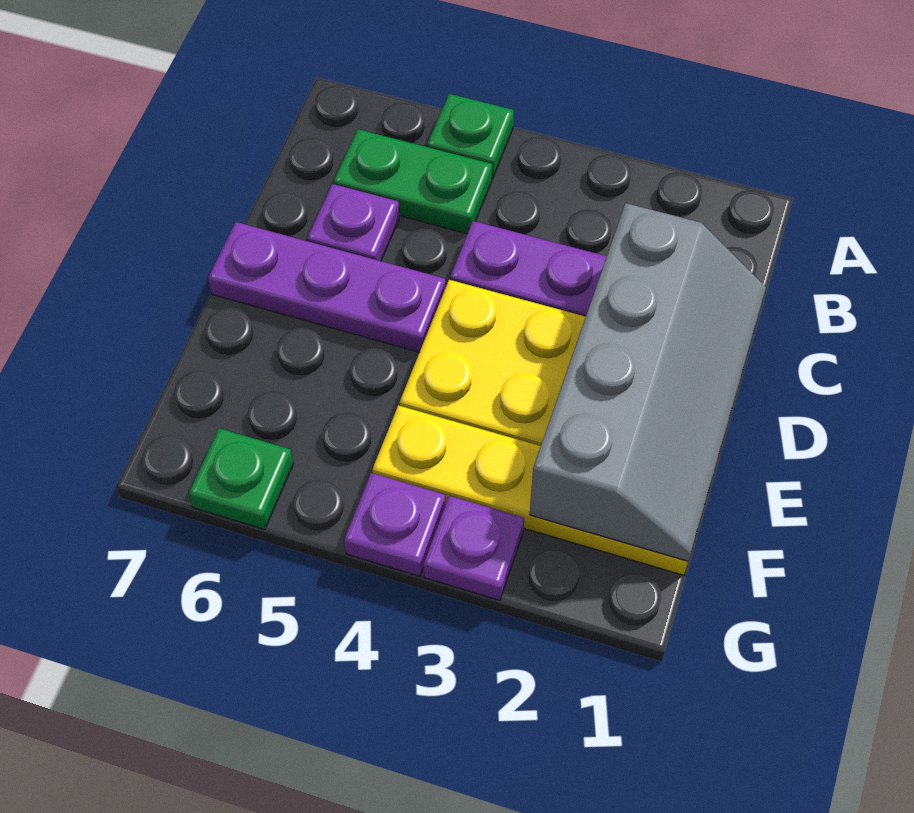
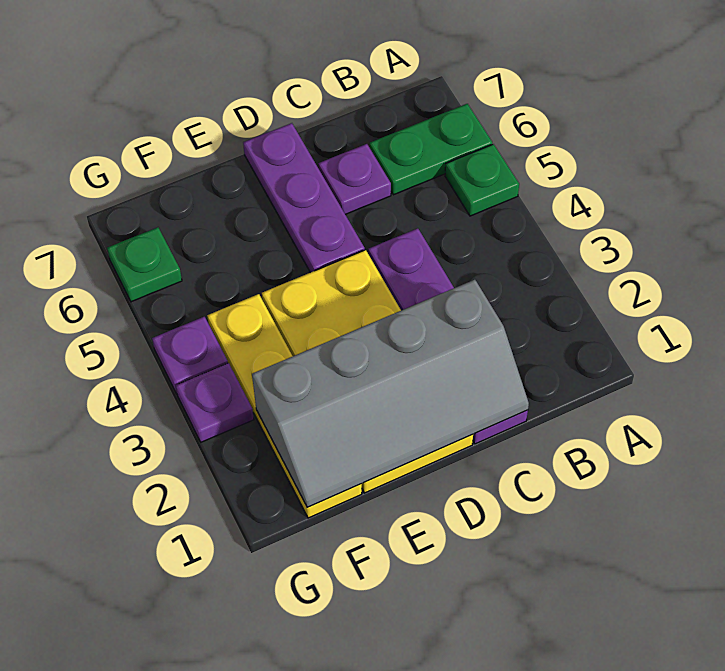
green 1x2 plate [333,129,492,234] -> green 1x2 plate turned to [370,104,492,195]

